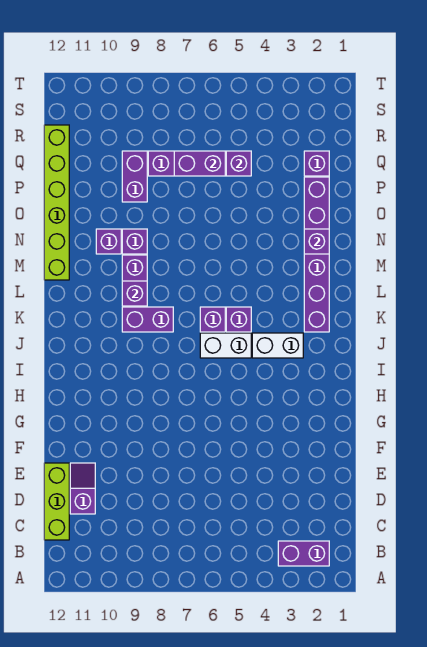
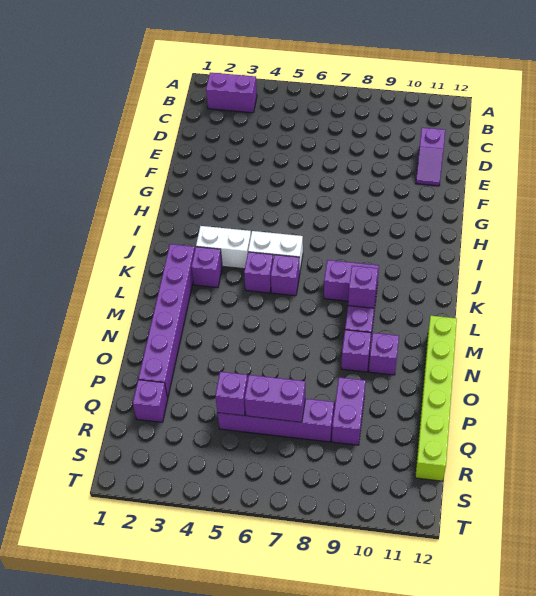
lime 1x3 brick [44,463,69,540] -> none
purple 1x1 brick [304,229,329,254] -> purple 1x1 brick moved to [191,247,222,288]

